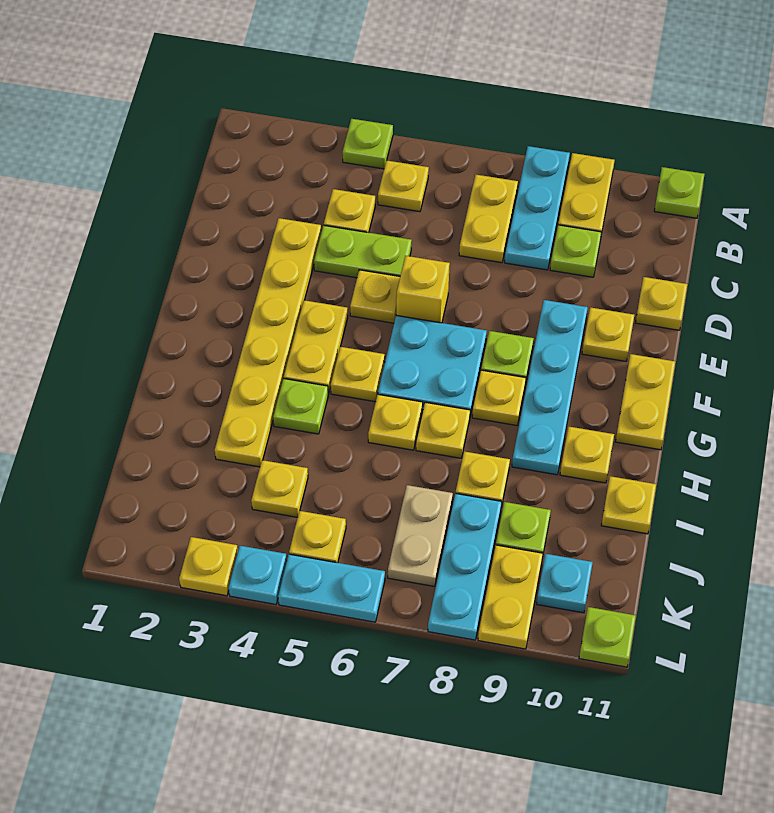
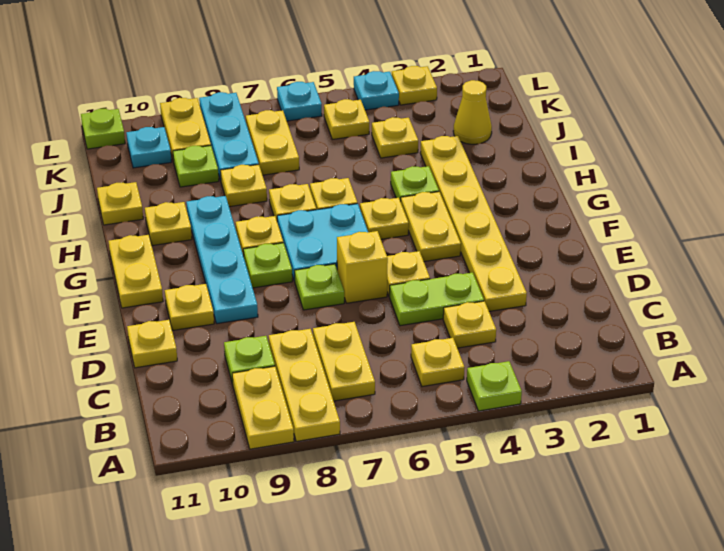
cyan 1x3 plate [505,146,570,270] -> yellow 1x3 plate [269,329,340,441]
lime 1x1 plate [654,167,705,218] -> lime 1x1 plate moved to [295,264,344,310]
none -> yellow 1x1 cone [453,80,492,144]
tan 1x2 plate [388,485,453,587] -> yellow 1x2 plate [246,110,299,175]
cyan 1x2 plate [278,554,385,622] -> cyan 1x1 plate [277,82,322,121]

